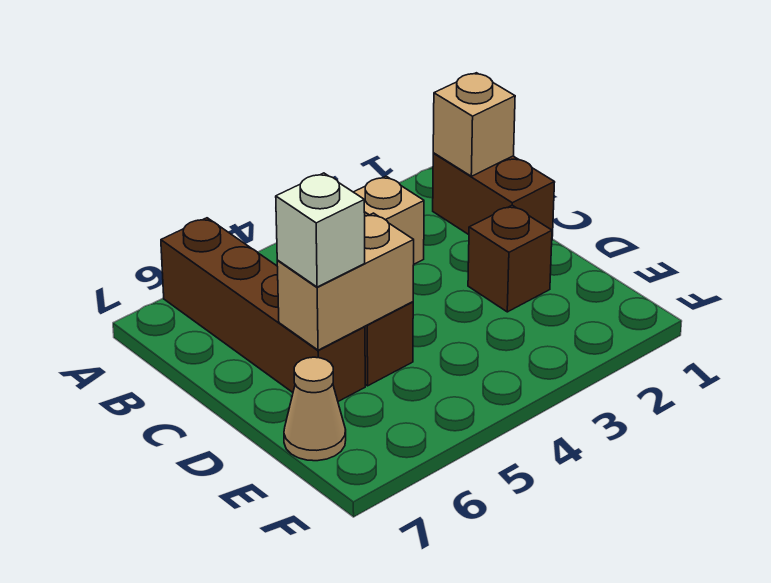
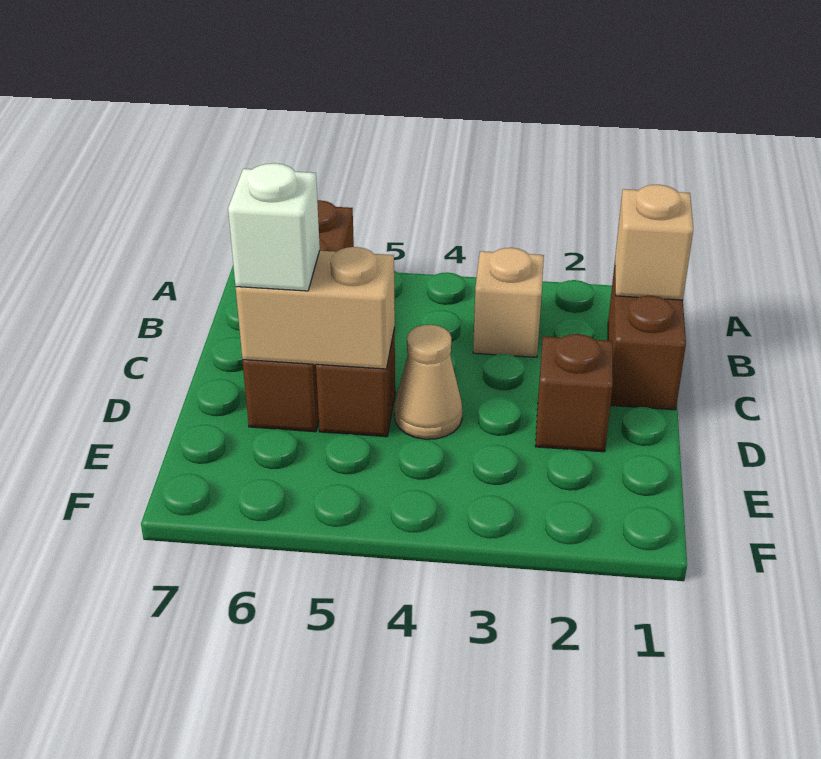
tan 1x1 cone [284,357,346,461] -> tan 1x1 cone moved to [395,325,462,439]

